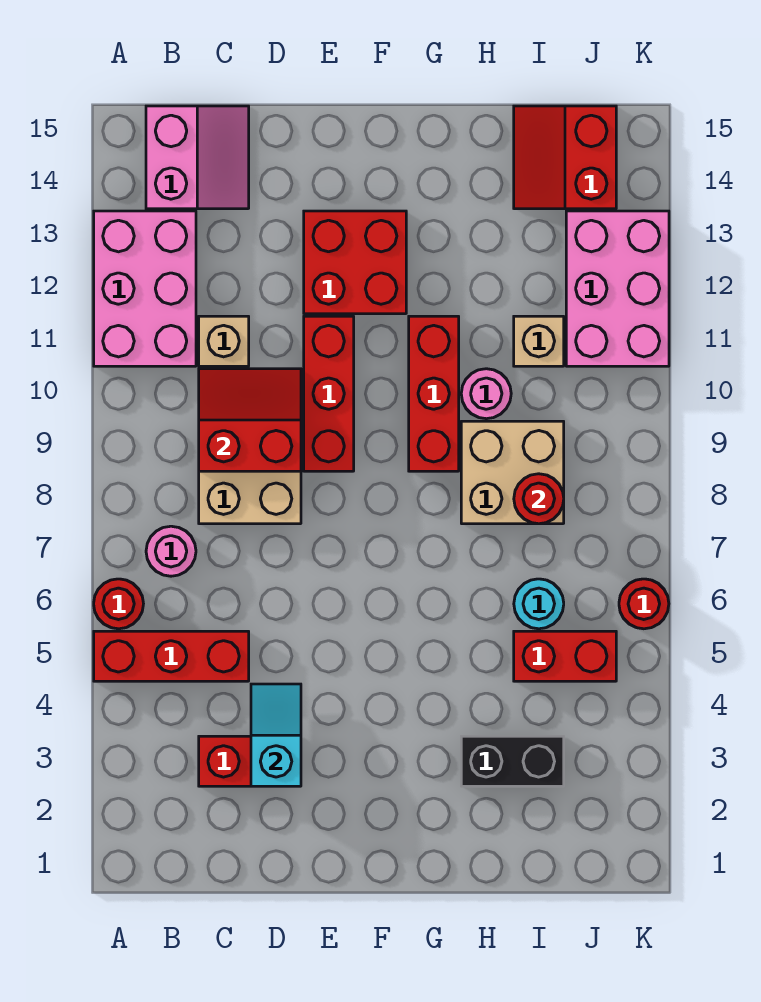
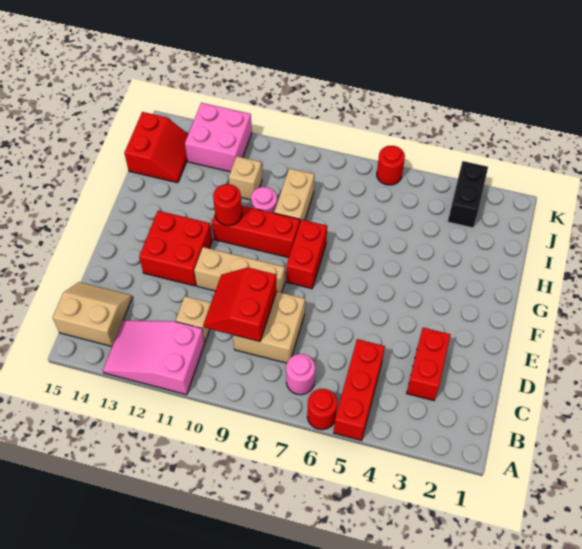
pink 2x3 brick [94,211,196,366] -> pink 2x3 slope [103,320,205,395]
pink 2x2 slope [146,106,249,209] -> tan 2x2 slope [53,282,132,346]
cyan 1x2 slope [251,684,301,786] -> none
red 1x3 brick [304,316,354,471] -> tan 1x3 brick [194,247,285,293]
black 1x2 brick [461,736,564,786] -> black 1x2 brick moved to [448,161,488,228]
tan 2x2 brick [461,421,564,524] -> tan 1x2 brick [274,168,314,221]
red 1x2 brick [514,631,616,681] -> red 1x2 brick moved to [286,220,327,289]
cyan 1x1 round brick [514,579,564,629] -> none
red 1x1 round brick [514,474,564,524] -> red 1x1 round brick moved to [213,184,242,226]
red 2x2 slope [514,106,616,209] -> red 2x2 slope turned to [124,112,188,183]
pink 2x3 brick [566,211,669,366] -> pink 2x2 brick [185,103,252,172]

